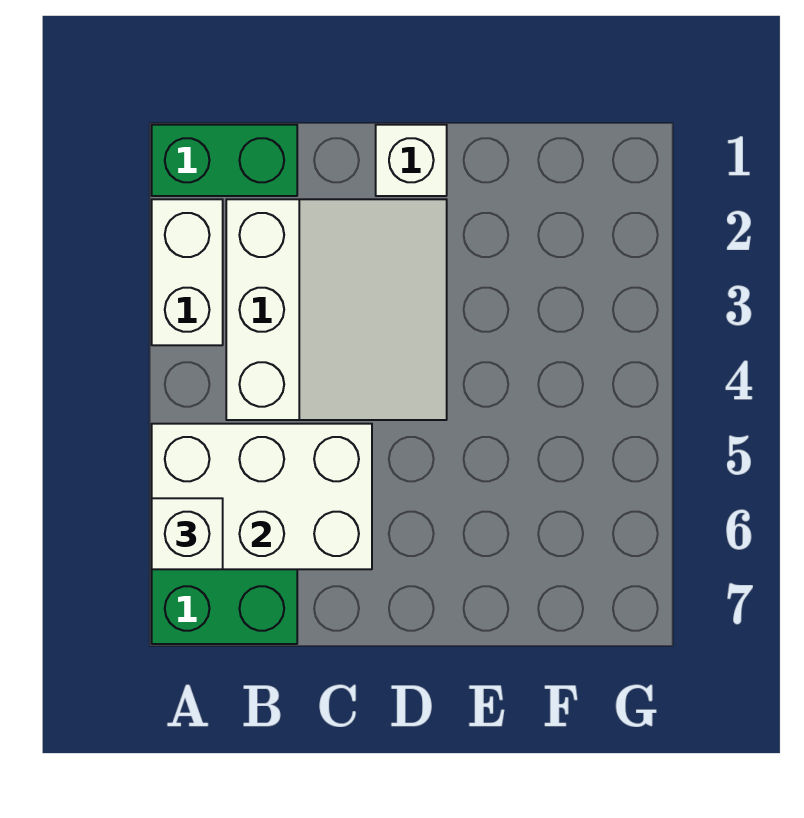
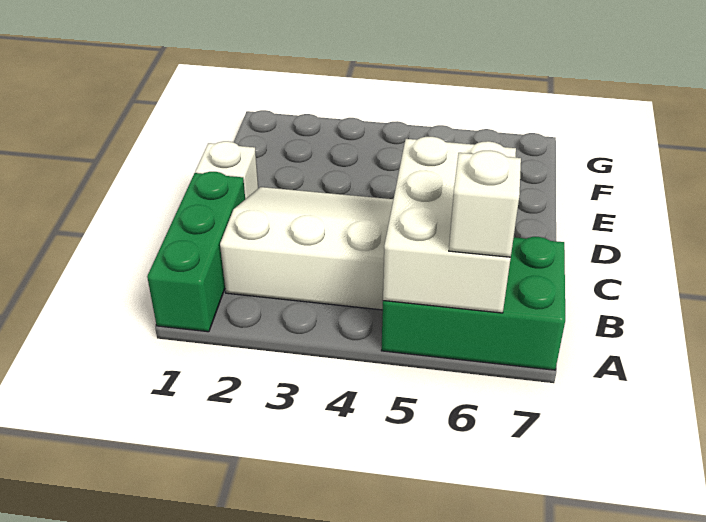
green 1x2 brick [152,125,297,196] -> green 1x3 brick [147,172,245,332]
white 1x2 brick [152,199,223,345] -> none

